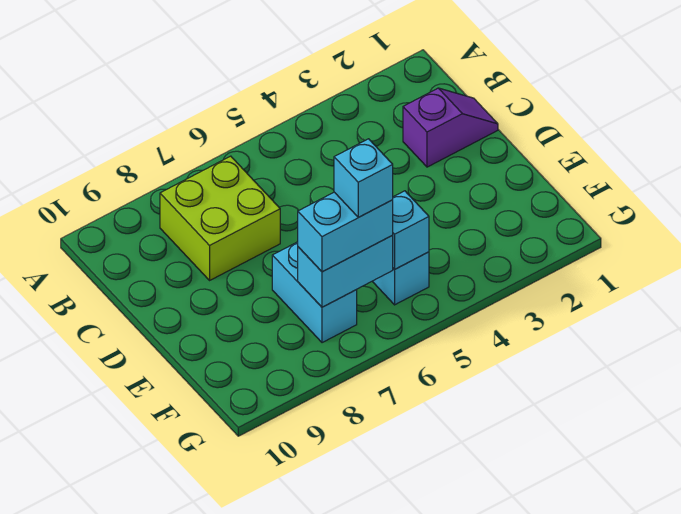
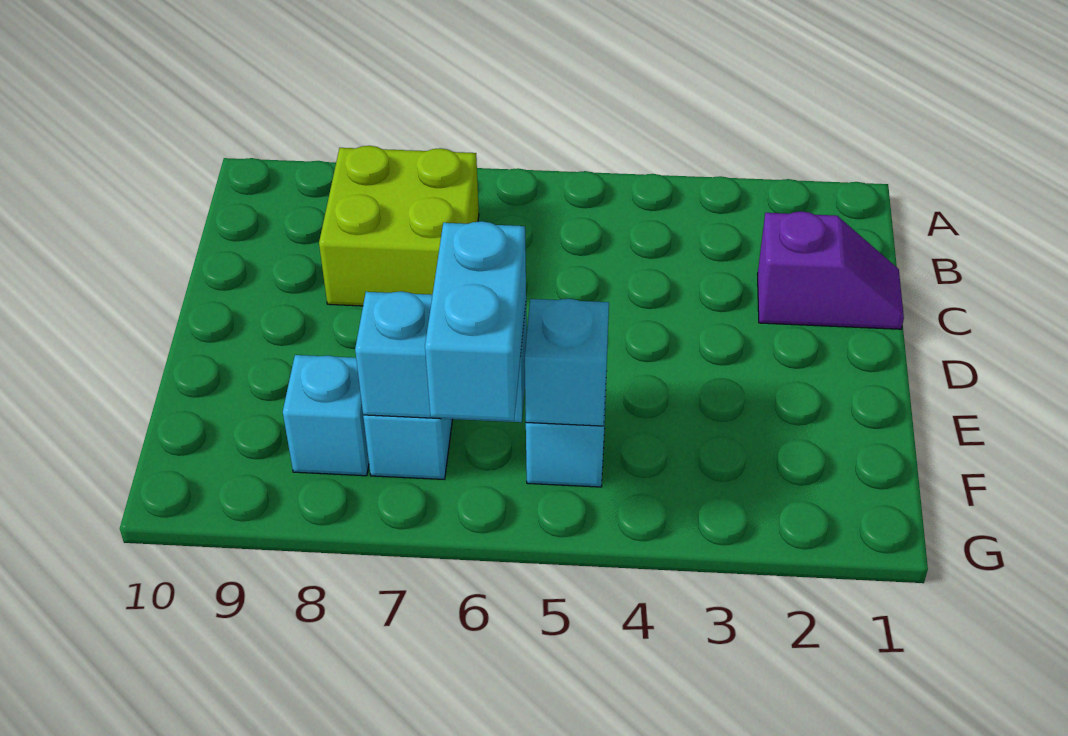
cyan 1x2 brick [298,192,393,272] -> cyan 1x2 brick turned to [425,221,526,421]
cyan 1x1 brick [334,139,393,217] -> cyan 1x1 brick moved to [283,355,369,476]

